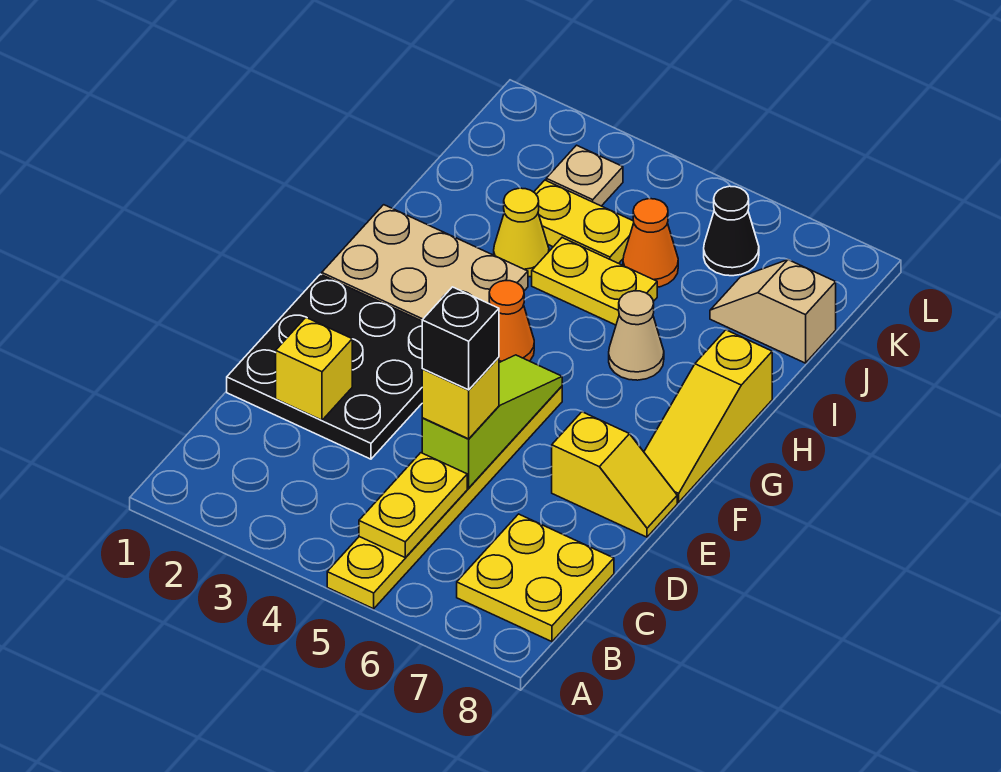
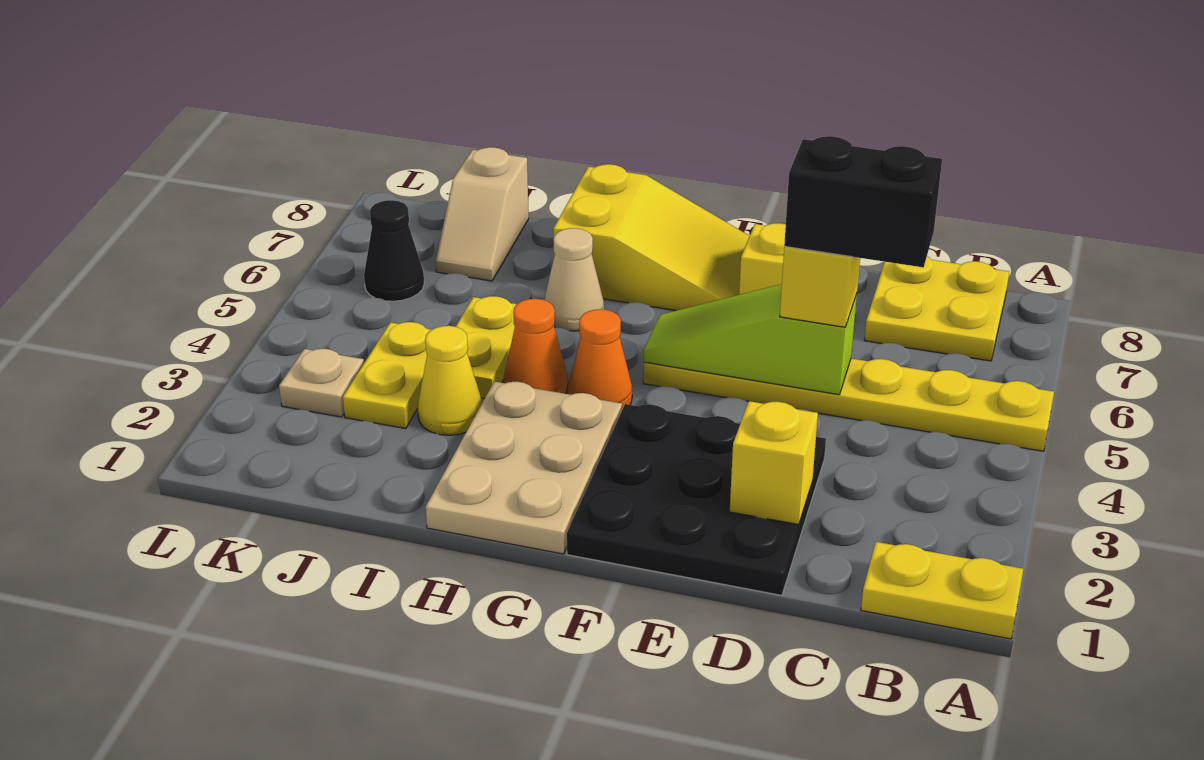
yellow 1x2 plate [359,453,467,557] -> yellow 1x2 plate moved to [861,542,1023,639]
black 1x1 brick [422,287,499,390] -> black 1x2 brick [784,136,942,267]
yellow 1x3 slope [644,330,772,502] -> yellow 2x3 slope [553,164,749,311]
orange 1x1 cone [623,199,678,287] -> orange 1x1 cone moved to [504,299,568,394]

